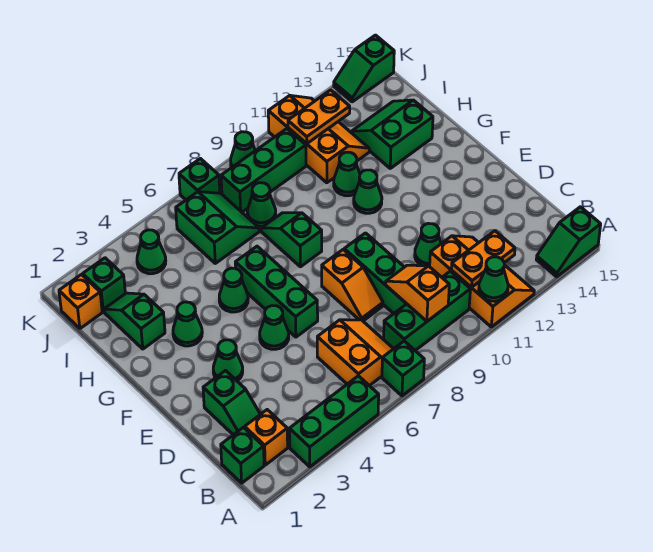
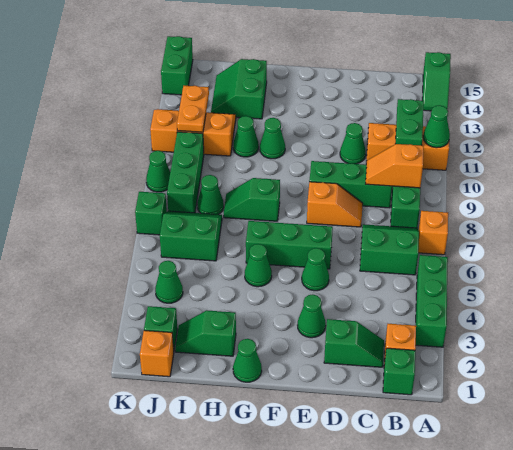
green 1x1 brick [382,341,424,396] -> orange 1x1 brick [418,211,448,255]
orange 2x2 slope [317,320,393,386] -> green 2x2 slope [360,224,419,275]
orange 1x2 plate [451,231,515,288] -> green 1x2 plate [396,99,424,145]
green 1x1 cone [173,302,202,346] -> green 1x1 cone moved to [233,339,262,382]
green 1x2 slope [334,35,394,102] -> green 1x2 brick [161,36,193,95]

